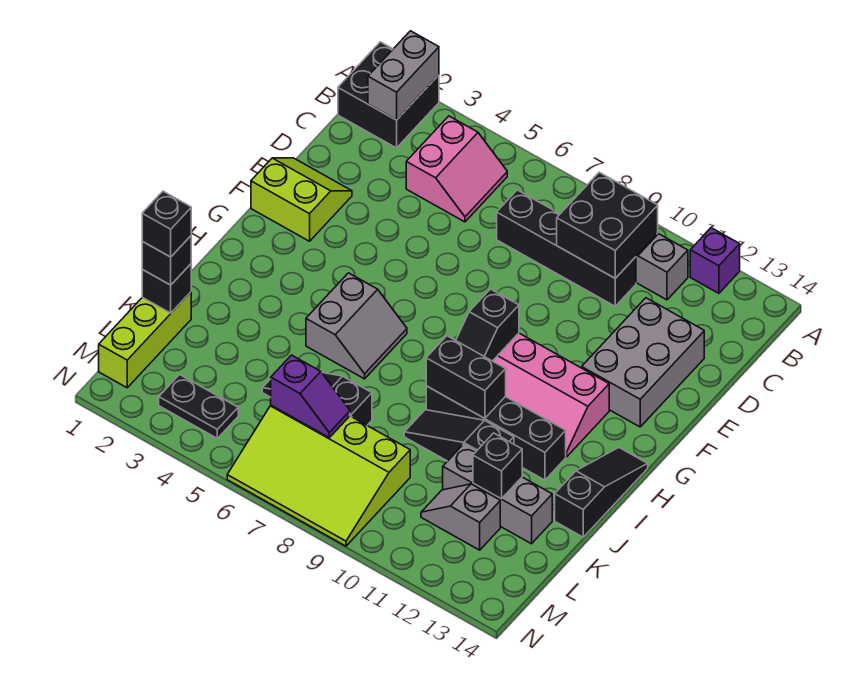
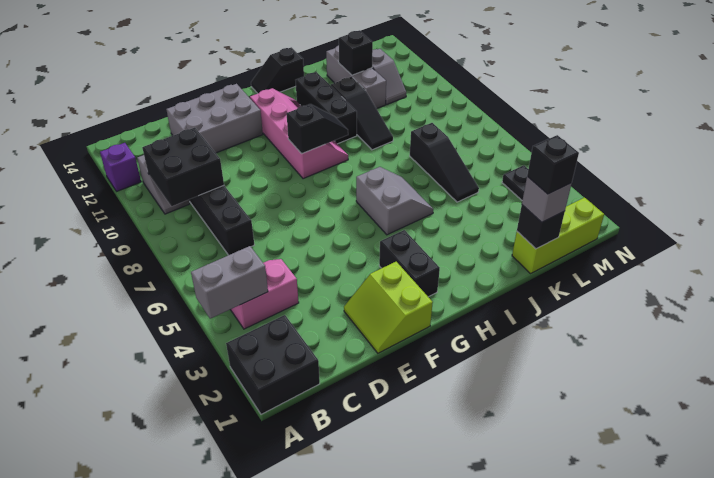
grey 1x2 brick [368,31,439,120] -> grey 1x2 brick moved to [191,246,268,319]
grey 2x2 slope [306,273,407,379] -> grey 2x2 slope turned to [356,167,433,235]
black 1x3 slope [555,448,648,537] -> black 1x2 slope [251,47,304,93]
black 1x4 brick [426,386,566,480] -> black 1x3 brick [296,72,357,144]
black 1x2 brick [426,336,506,418] -> black 1x2 brick moved to [379,230,440,297]
black 1x1 brick [142,236,191,285] -> grey 1x1 brick [522,177,572,222]
lime 3x4 slope [227,405,410,546] -> none
purple 1x2 slope [271,355,350,438] -> none

